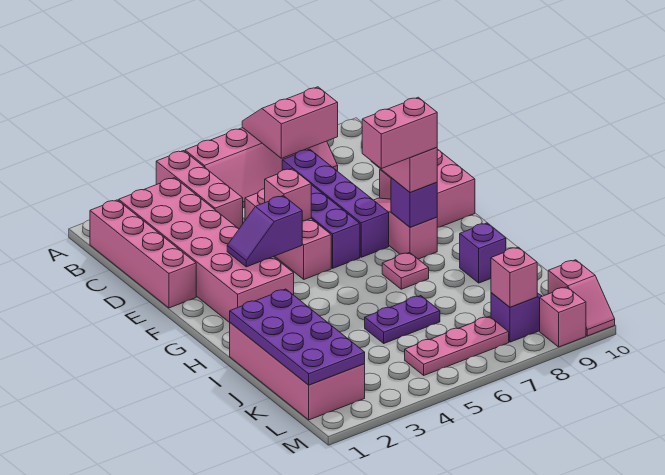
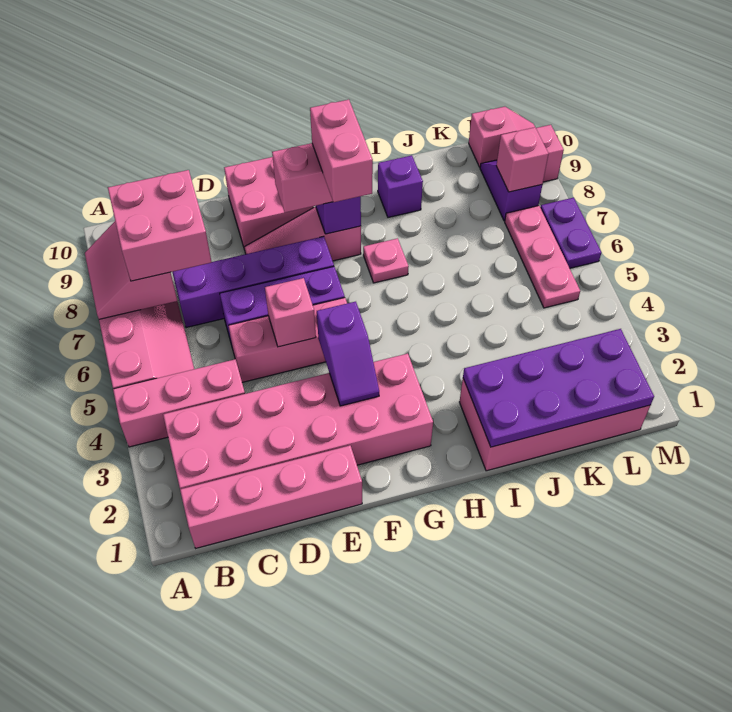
none -> pink 2x2 brick [108,170,212,281]
purple 1x2 plate [365,296,440,343] -> purple 1x2 plate moved to [540,198,601,268]

